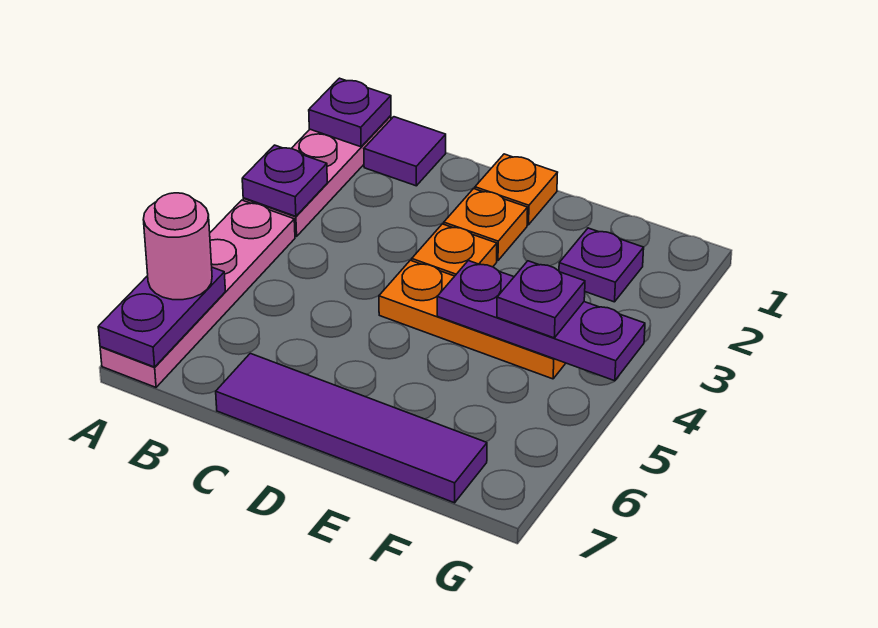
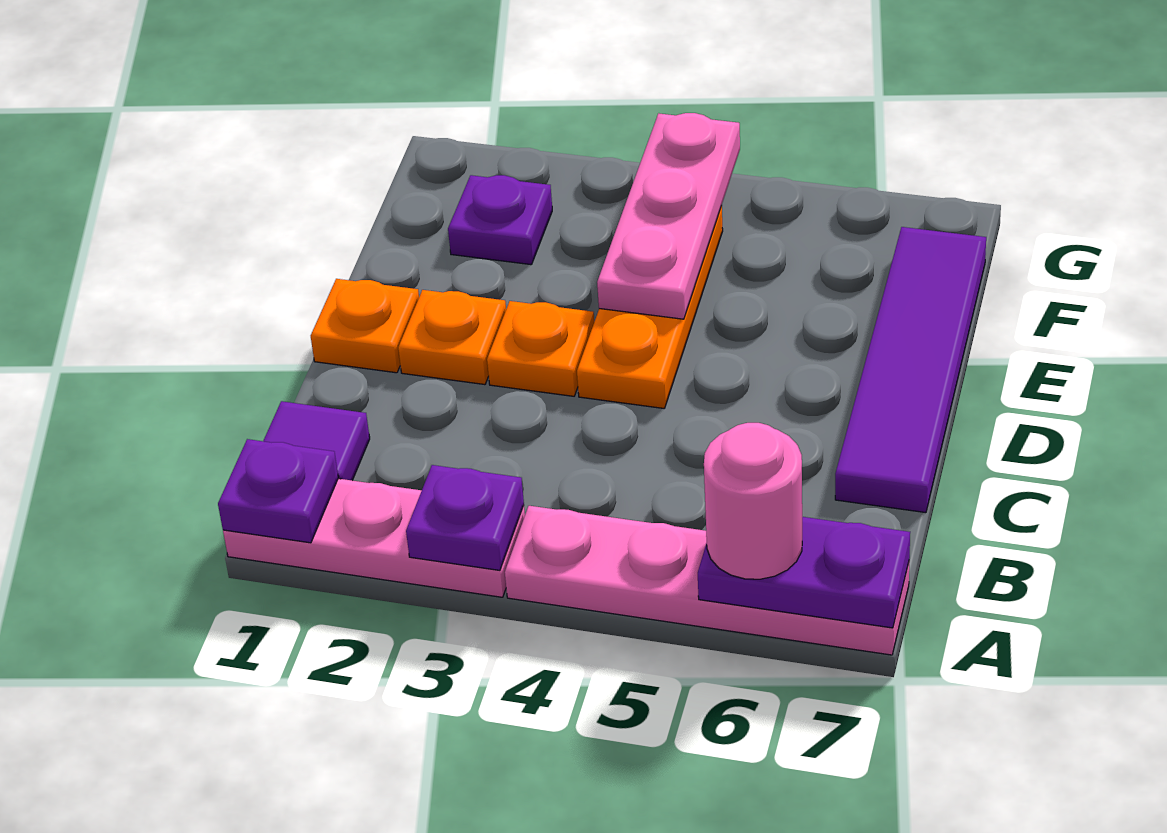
purple 1x3 plate [437,261,645,381] -> pink 1x3 plate [597,113,740,319]
purple 1x1 plate [497,261,585,338] -> none

